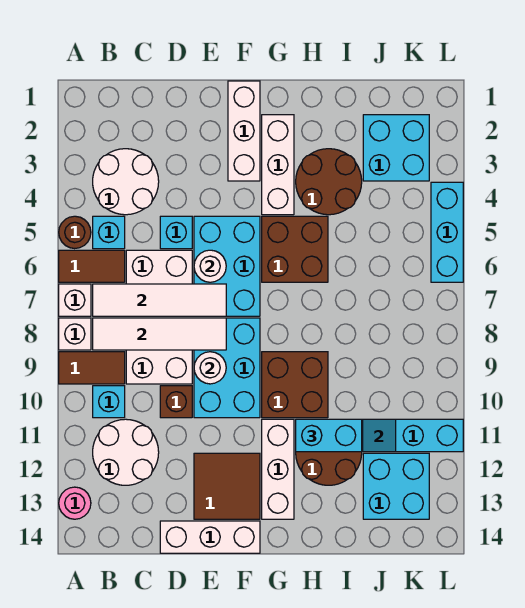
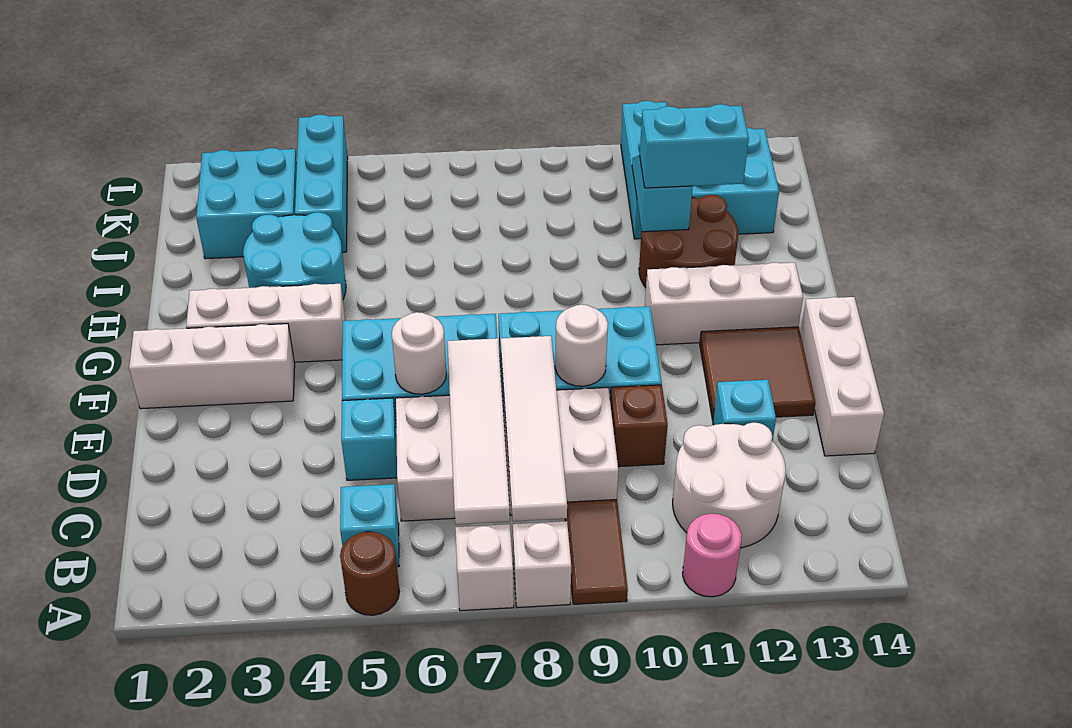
brown 1x2 tile [59,250,125,282] -> none
pink 1x1 round brick [59,487,91,519] -> pink 1x1 round brick moved to [683,514,742,597]
white 2x2 round brick [93,149,159,215] -> none
cyan 1x1 brick [93,386,125,418] -> cyan 1x1 brick moved to [713,380,776,441]
brown 2x2 brick [262,216,328,282] -> none
brown 2x2 brick [262,352,328,418] -> none
brown 2x2 round brick [296,149,362,215] -> cyan 2x2 round brick [243,212,346,299]
cyan 1x2 brick [296,419,362,452] -> cyan 1x2 brick turned to [640,104,749,188]
cyan 1x3 brick [431,182,463,282] -> cyan 1x3 brick turned to [295,115,348,252]

